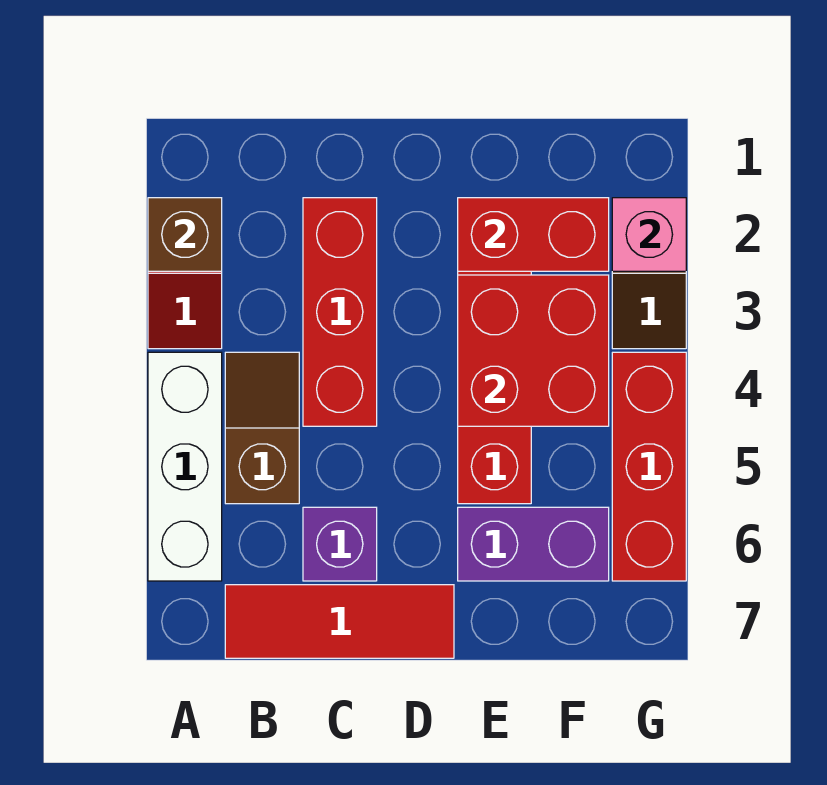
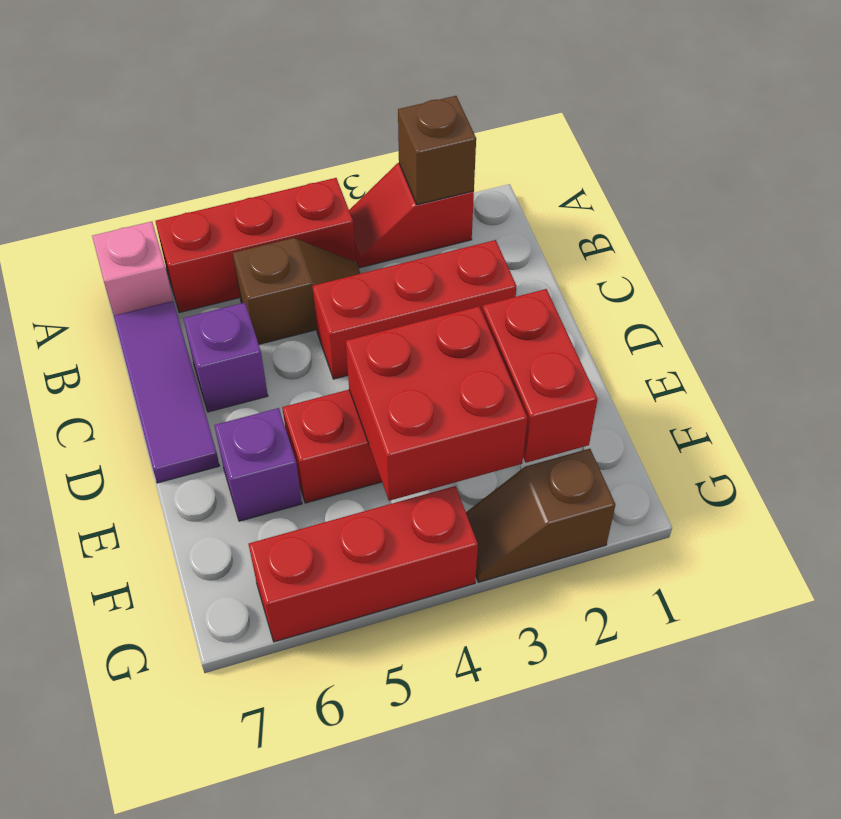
white 1x3 brick [148,352,222,581] -> red 1x3 brick [155,178,356,313]
red 1x3 tile [225,585,454,658] -> purple 1x3 tile [114,301,220,483]
purple 1x2 brick [458,507,609,581] -> purple 1x1 brick [214,408,302,521]
pink 1x1 brick [612,198,686,271] -> pink 1x1 brick moved to [92,222,173,315]

